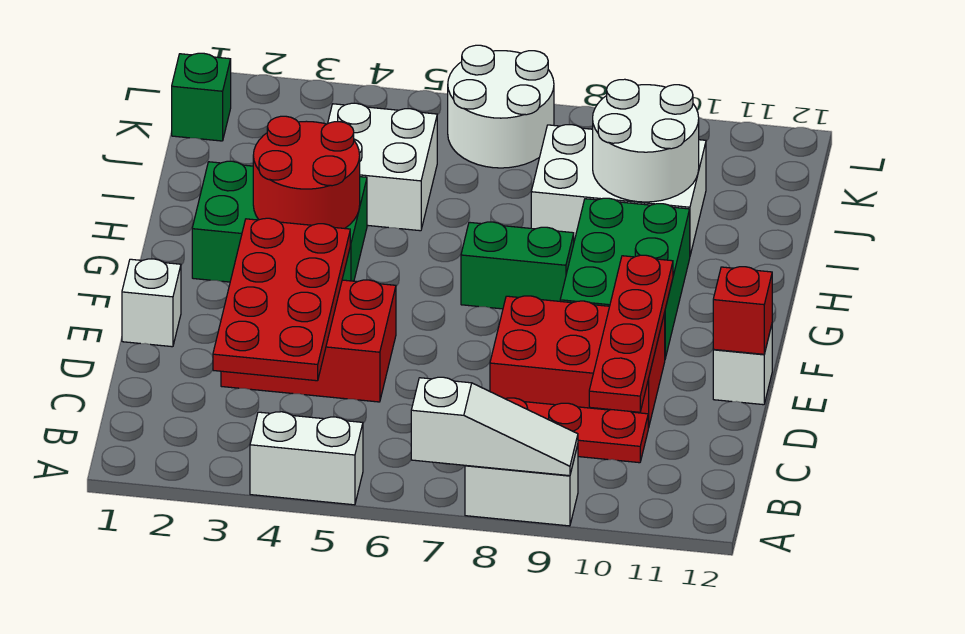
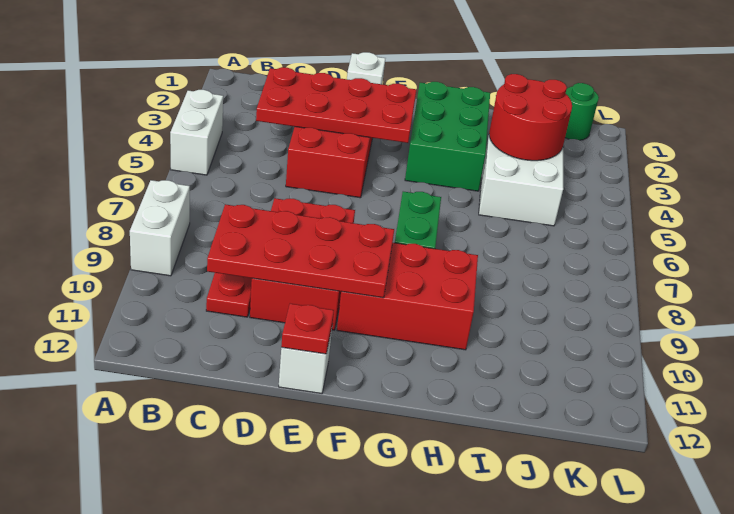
white 1x3 slope [411,377,578,476] -> none
red 1x4 plate [589,255,673,412] -> red 2x4 plate [207,204,394,298]
red 1x1 brick [713,267,772,354] -> red 1x1 plate [281,304,334,354]
green 2x3 brick [560,198,690,358] -> red 2x3 brick [337,243,478,350]
red 2x2 round brick [253,116,360,228] -> red 2x2 round brick moved to [489,74,572,161]
white 2x3 brick [531,125,706,255] -> none
white 2x2 round brick [593,79,699,202] -> none
green 1x1 brick [172,53,231,141] -> green 1x1 round brick [565,83,599,140]
white 2x2 round brick [448,45,554,168] -> none

